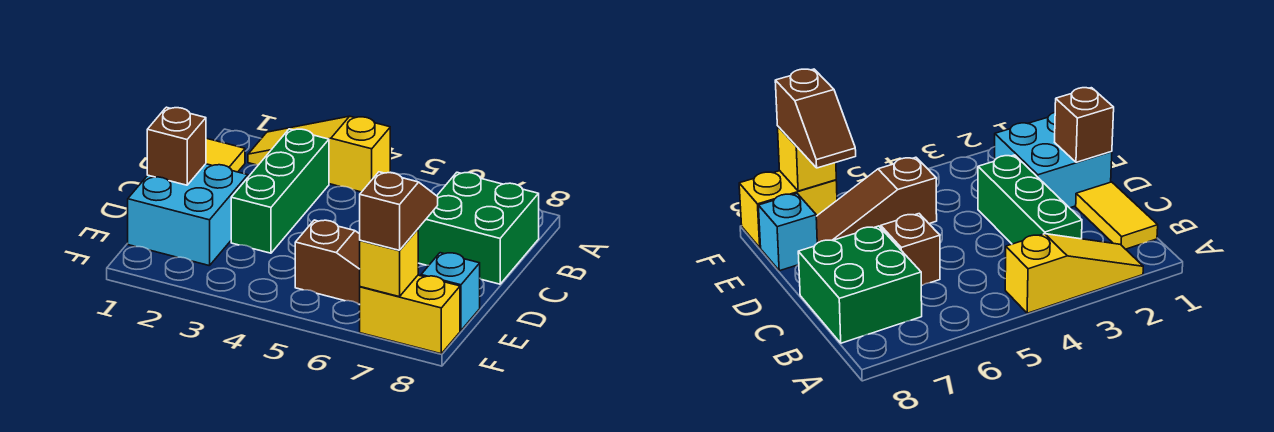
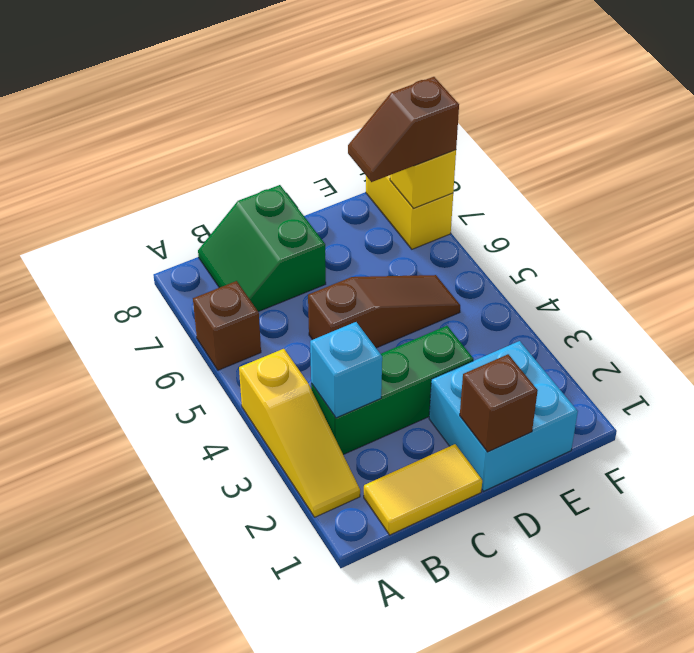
green 2x2 brick [418,172,539,284] -> green 2x2 slope [198,185,326,312]
brown 1x1 brick [881,214,940,286] -> brown 1x1 brick moved to [193,281,261,370]
brown 1x3 slope [295,220,360,304] -> brown 1x3 slope turned to [308,275,460,348]
cyan 1x1 brick [421,253,480,331] -> cyan 1x1 brick moved to [310,322,382,418]

